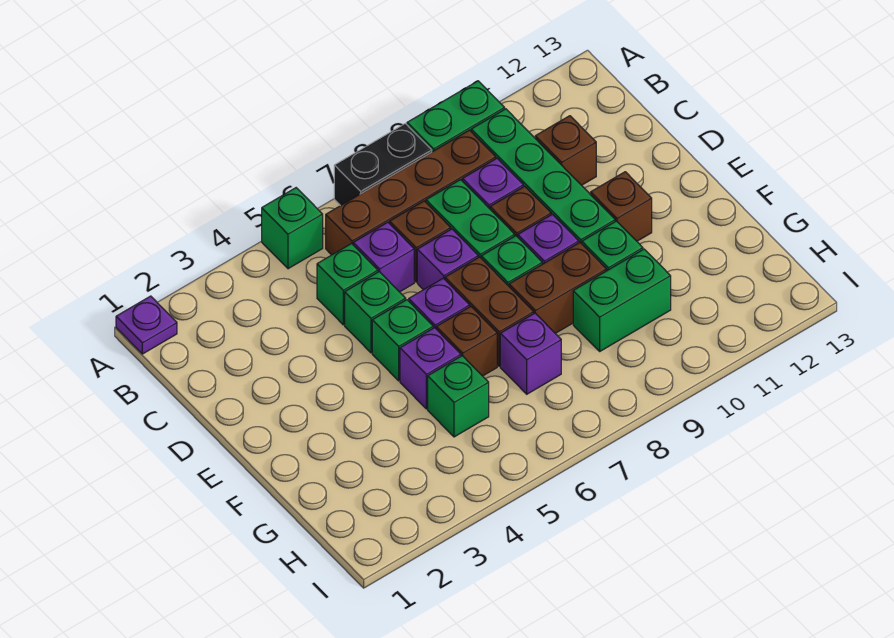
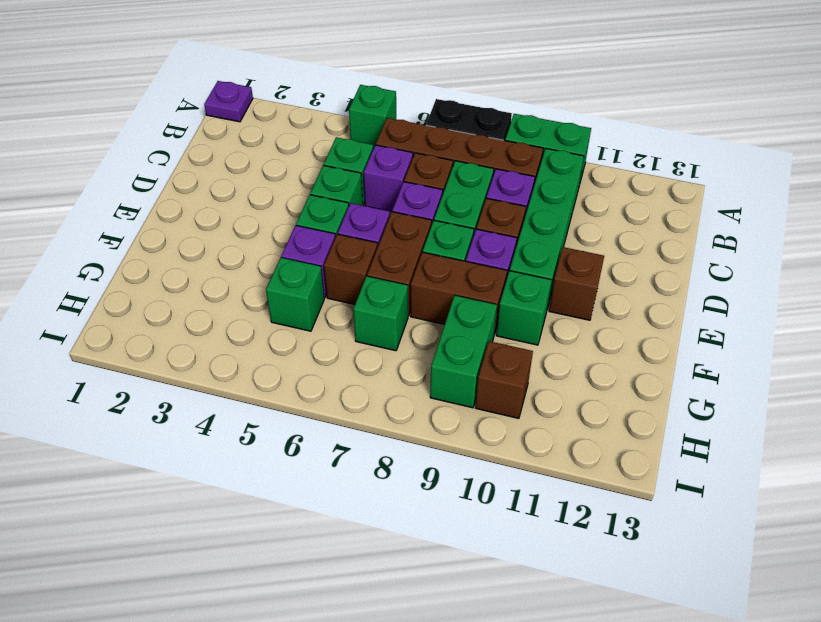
brown 1x1 brick [535,116,596,185] -> brown 1x1 brick moved to [476,341,533,418]
purple 1x1 brick [500,313,561,394] -> green 1x1 brick [353,276,408,351]
green 1x2 brick [573,249,671,351] -> green 1x2 brick turned to [430,295,497,408]

